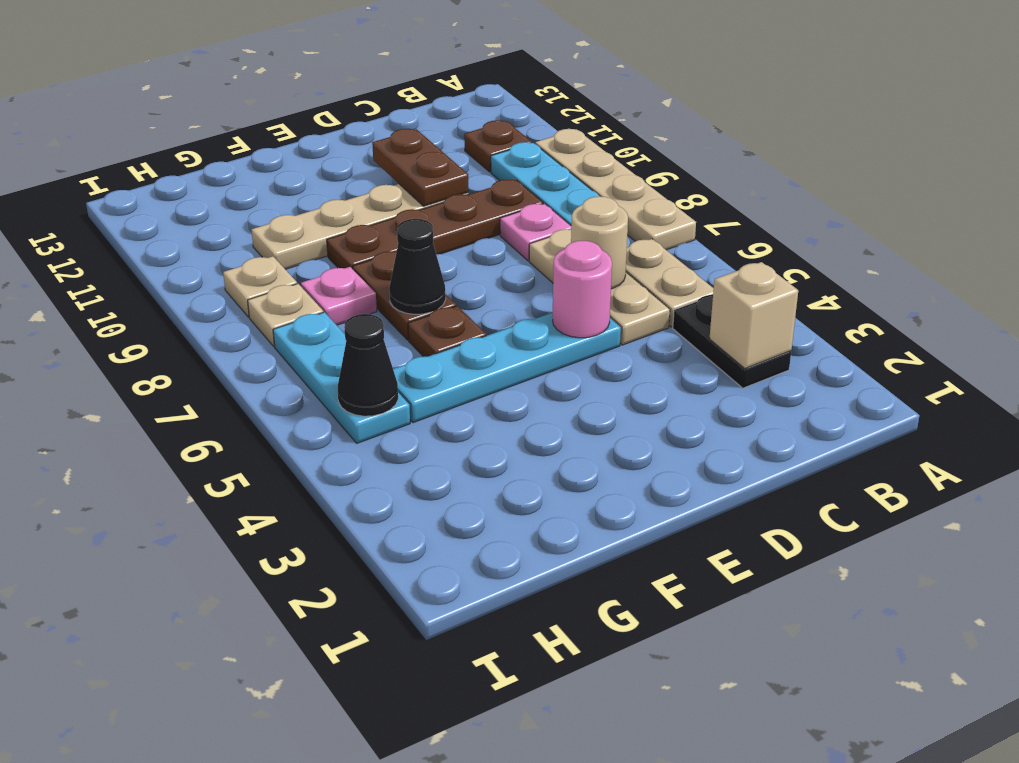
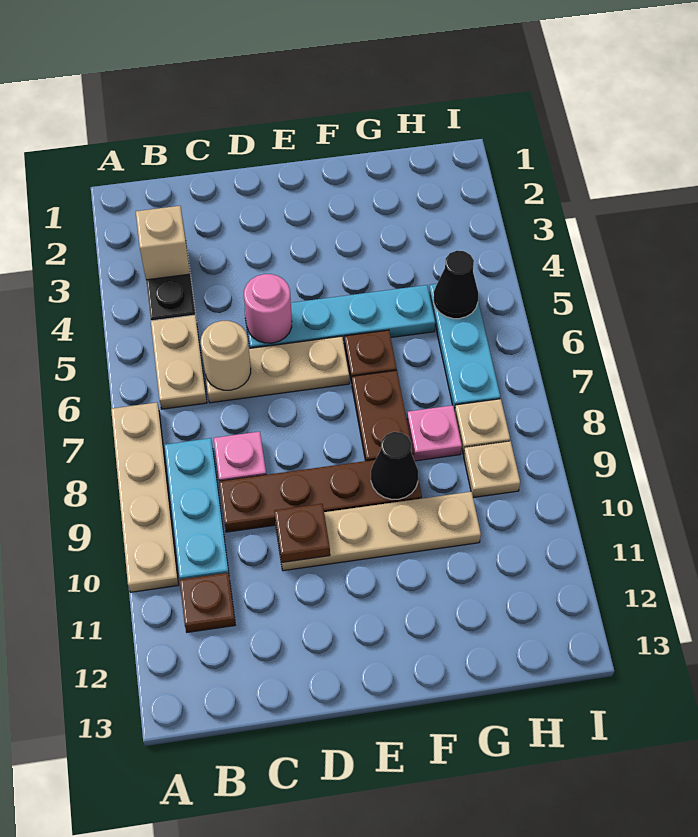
tan 1x3 plate [529,229,670,345] -> tan 1x3 plate turned to [206,336,349,403]
brown 1x2 plate [372,129,469,206] -> brown 1x1 plate [275,504,330,562]
black 1x1 cone [389,219,446,314] -> black 1x1 cone moved to [371,432,418,499]

